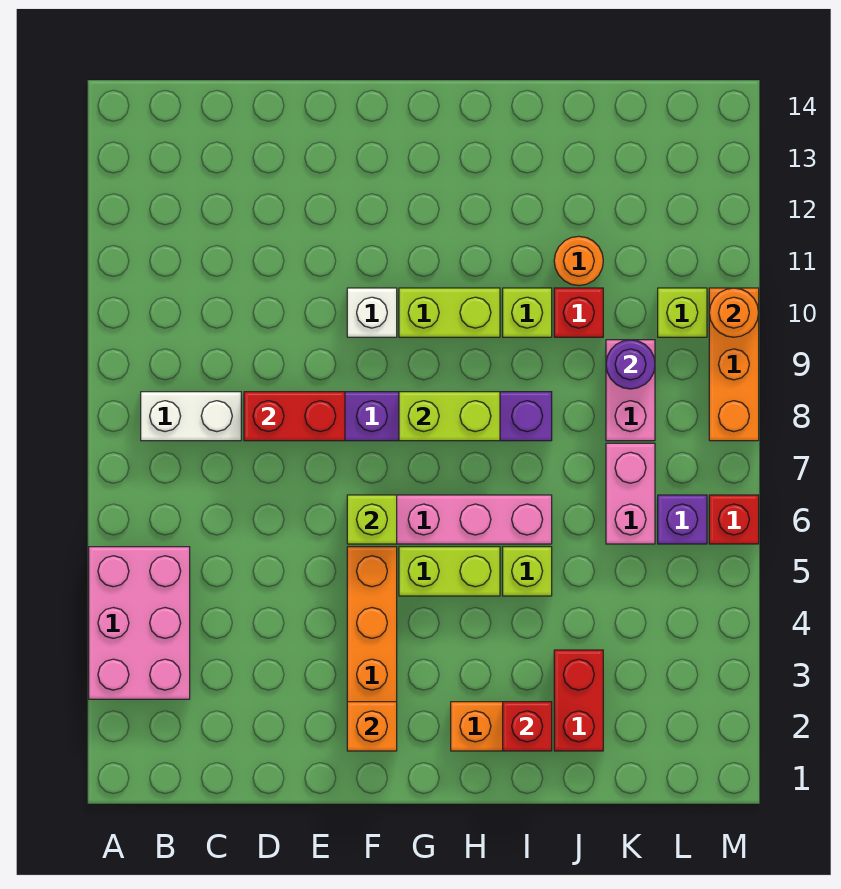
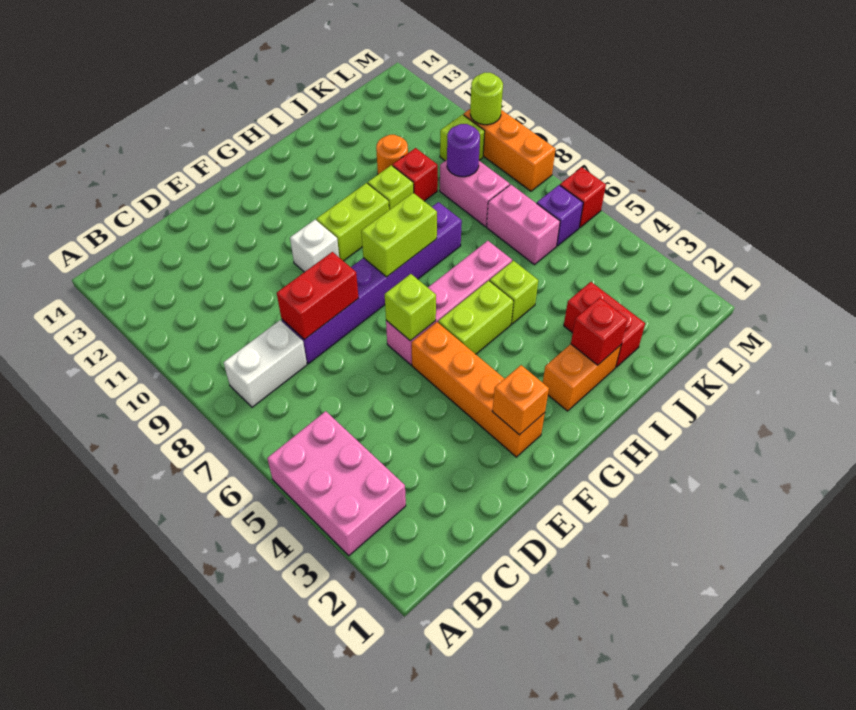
orange 1x1 round brick [709,288,759,337] -> lime 1x1 round brick [470,73,503,125]

